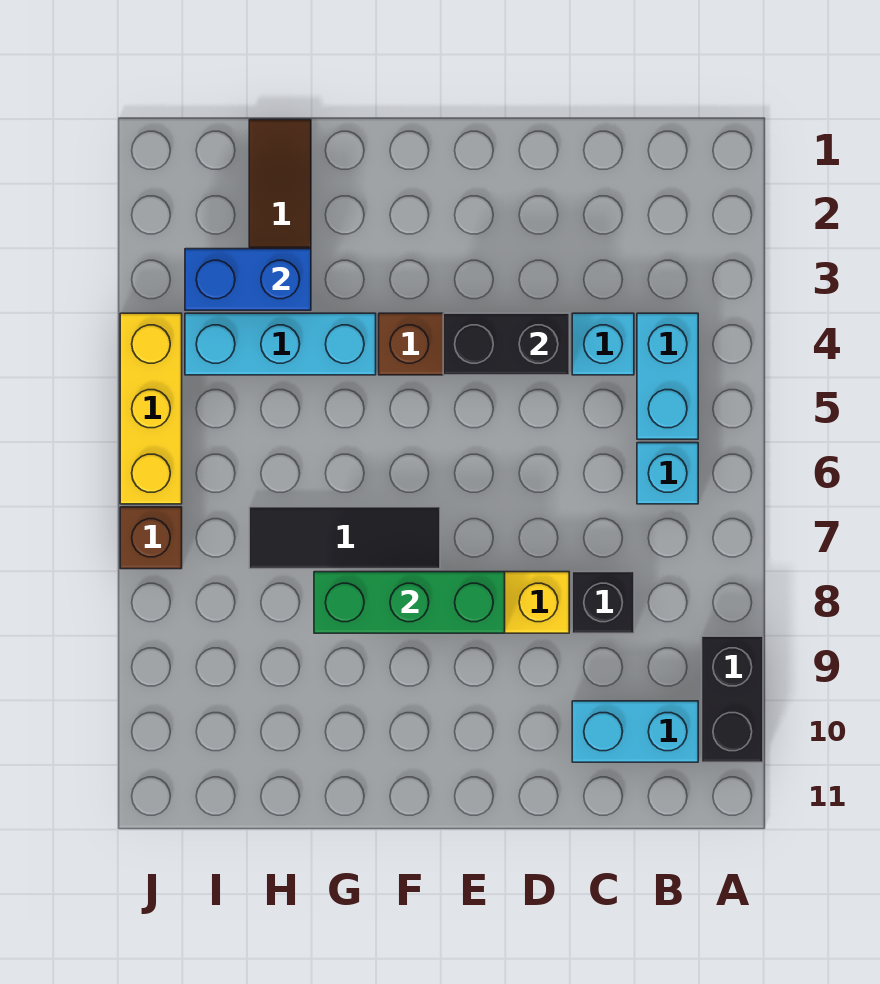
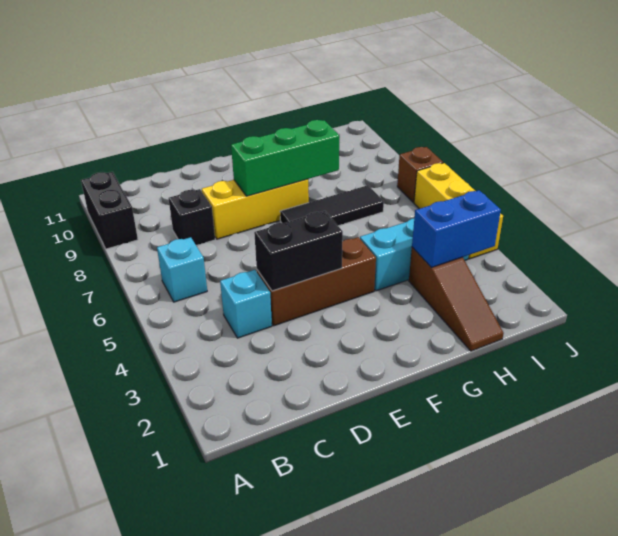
cyan 1x2 brick [637,313,698,439] -> none
cyan 1x2 brick [572,701,698,762] -> none

